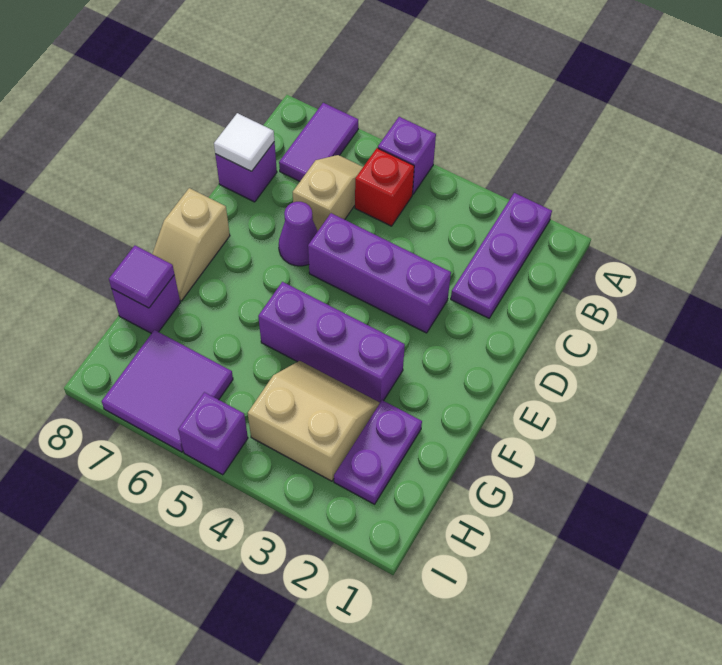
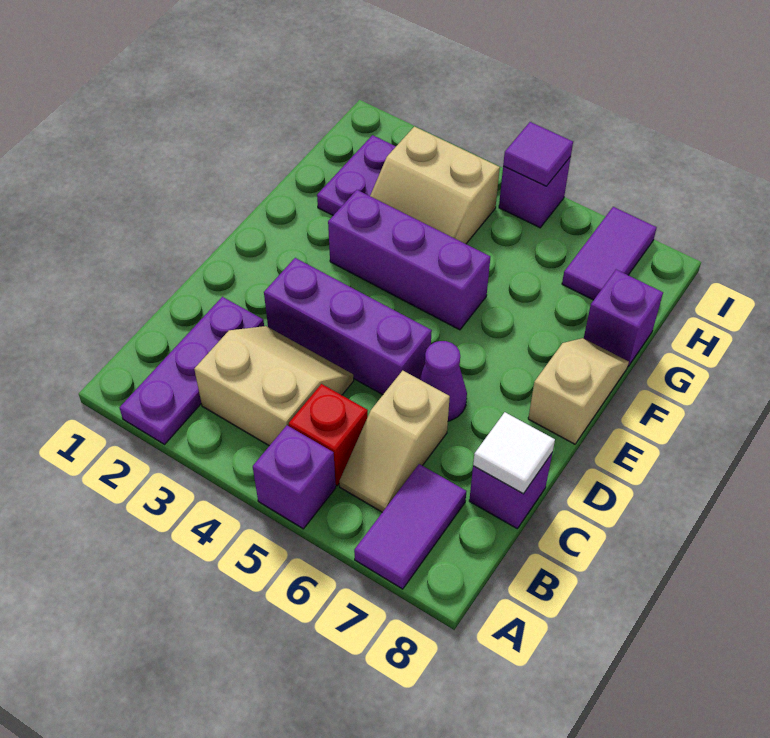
none -> tan 2x2 slope [194,326,354,446]
purple 1x1 tile [109,246,174,308] -> purple 1x1 tile moved to [503,122,573,186]
purple 2x2 tile [102,330,233,452] -> purple 1x2 tile [562,207,657,300]

